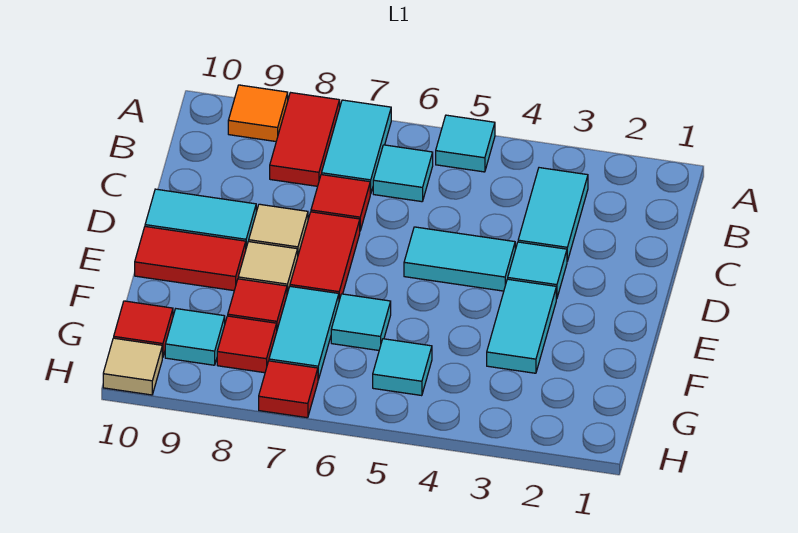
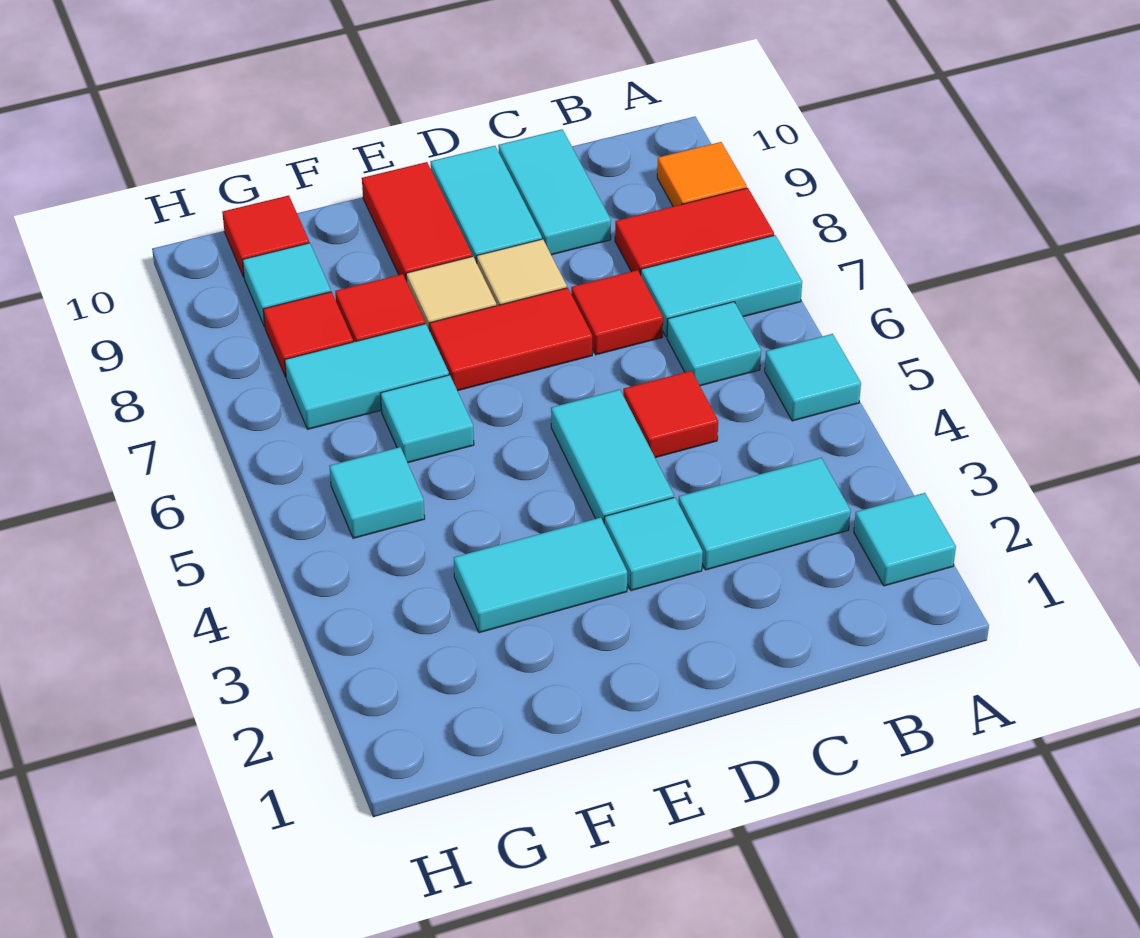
none -> cyan 1x1 tile [854,493,956,586]
none -> cyan 1x2 tile [498,129,611,255]
red 1x1 tile [259,361,318,418] -> red 1x1 tile moved to [623,371,718,458]
tan 1x1 tile [103,338,162,395] -> none

